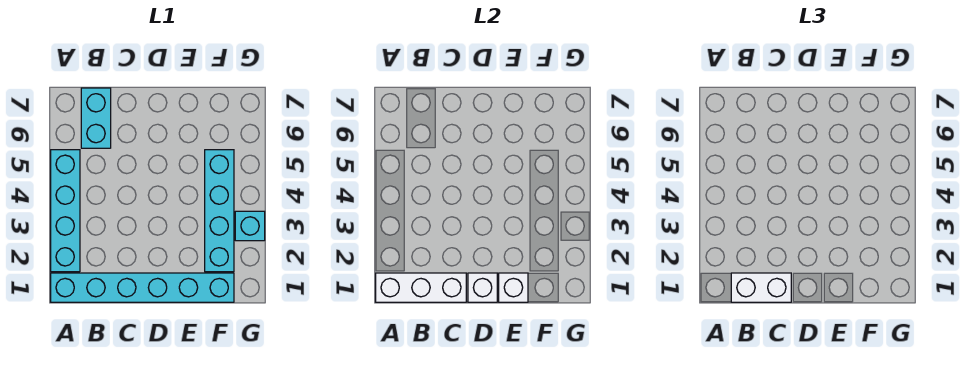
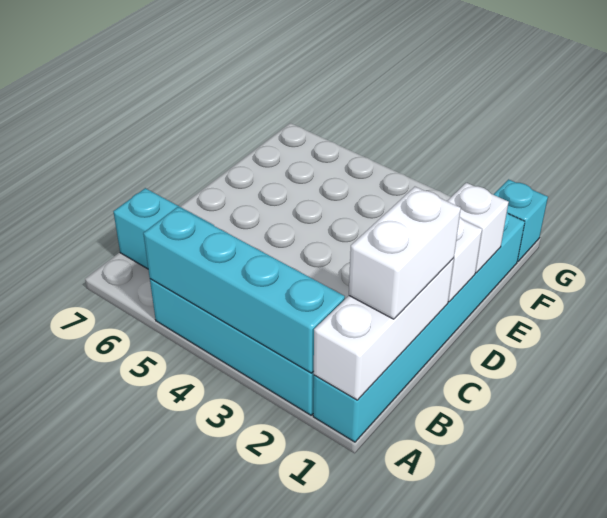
cyan 1x4 brick [205,150,234,272] -> cyan 1x4 brick moved to [143,207,345,373]
cyan 1x1 brick [235,211,265,241] -> cyan 1x1 brick moved to [493,179,548,262]

